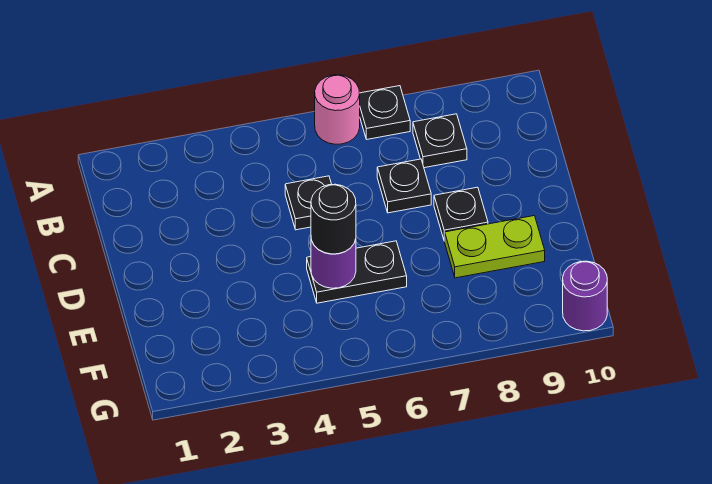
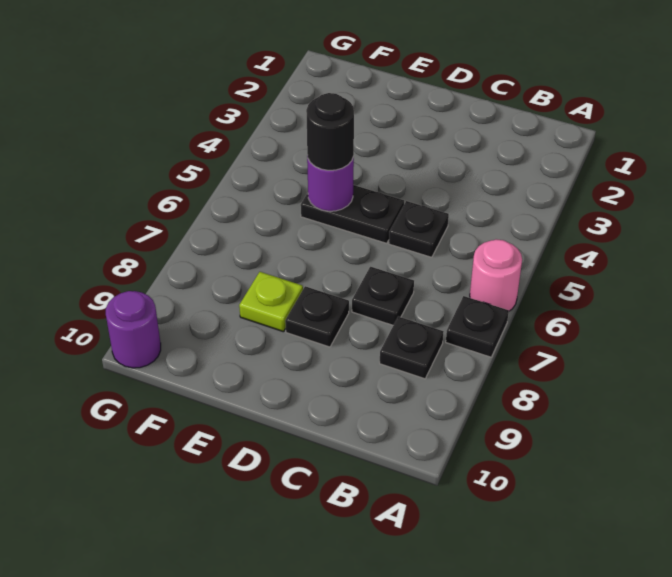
black 1x2 plate [307,241,407,303] -> black 1x2 plate turned to [301,185,404,243]
lime 1x2 plate [445,216,545,278] -> lime 1x1 plate [239,272,303,332]

